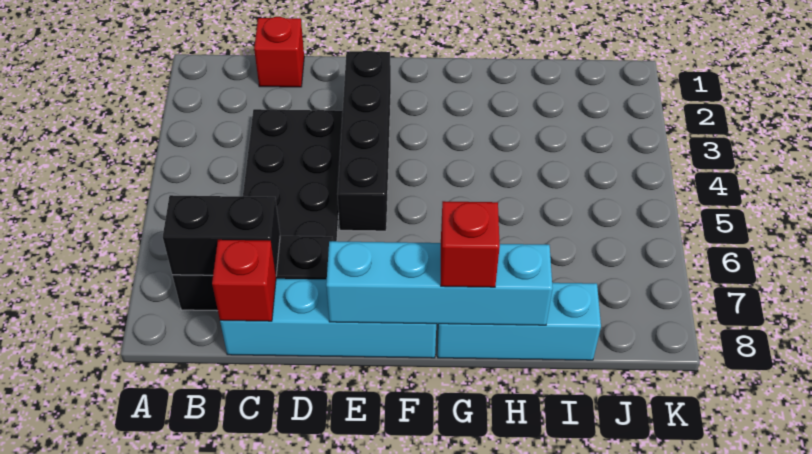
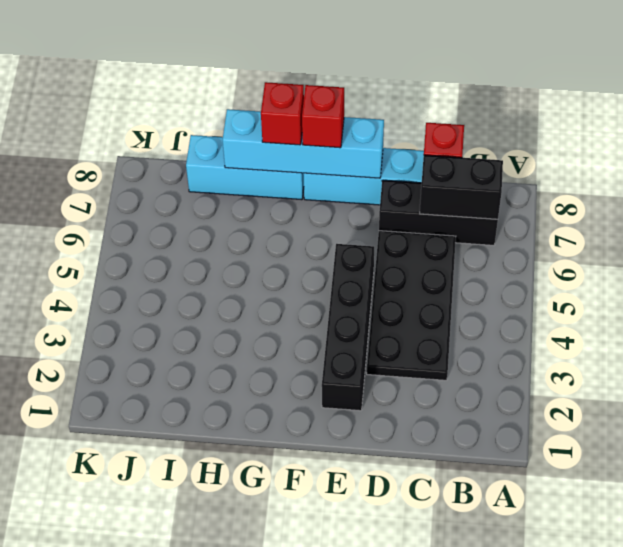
red 1x1 brick [254,17,304,87] -> red 1x1 brick moved to [302,85,344,148]

